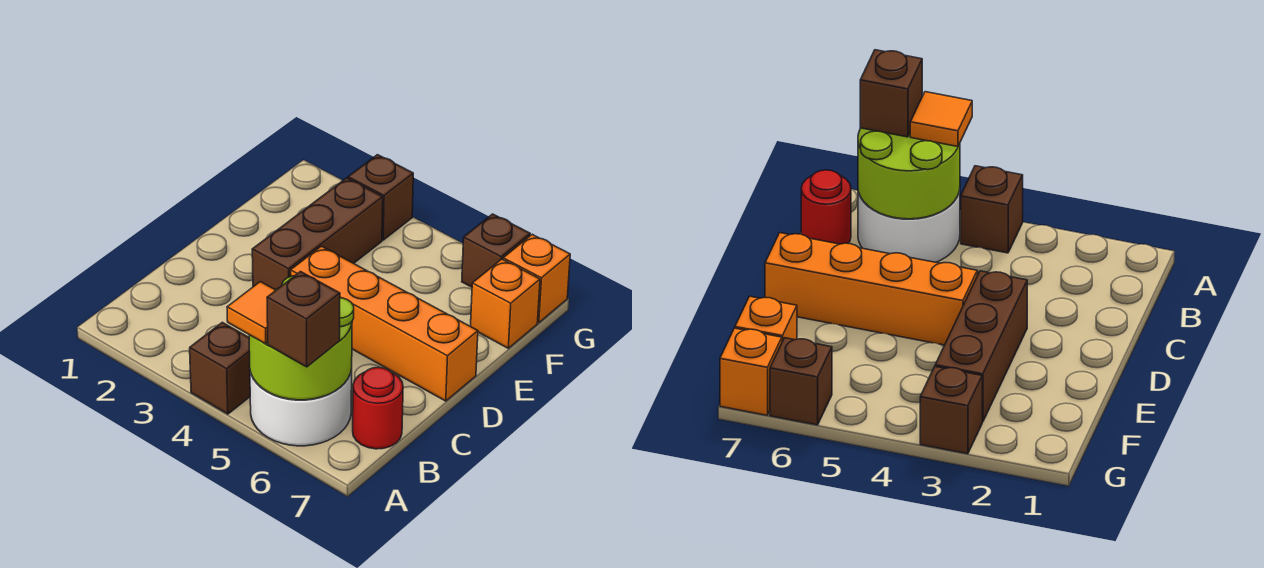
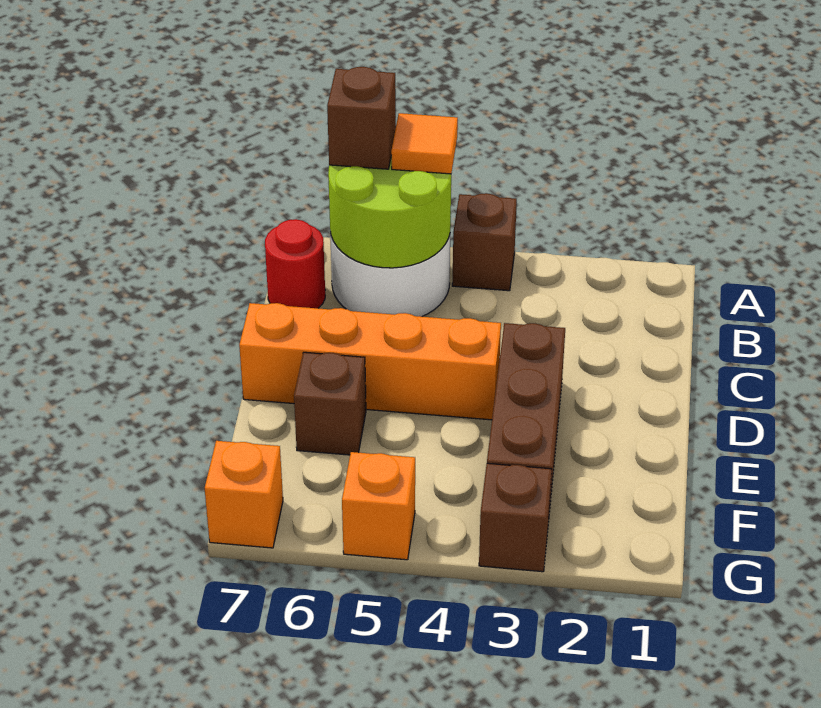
orange 1x1 brick [471,259,540,348] -> orange 1x1 brick moved to [342,452,415,560]
brown 1x1 brick [462,214,530,287] -> brown 1x1 brick moved to [294,352,366,455]

